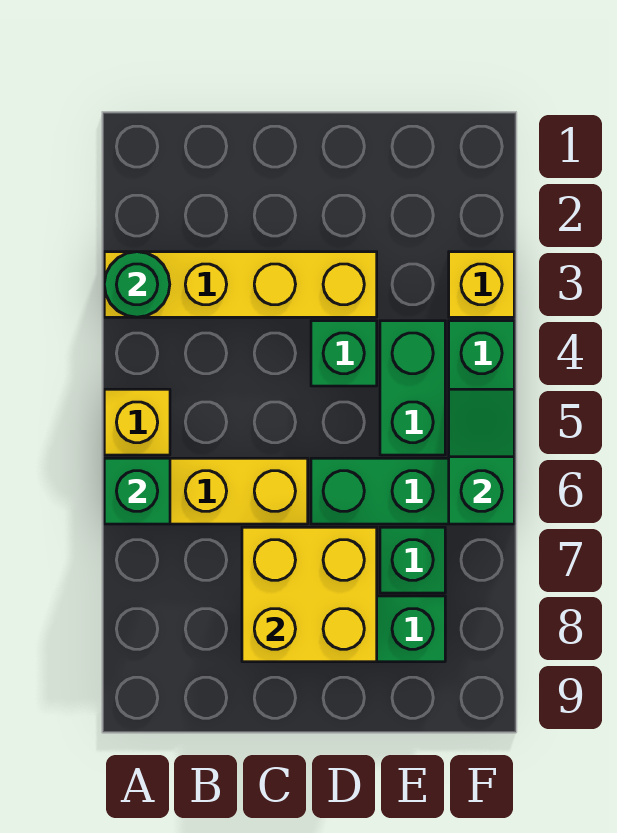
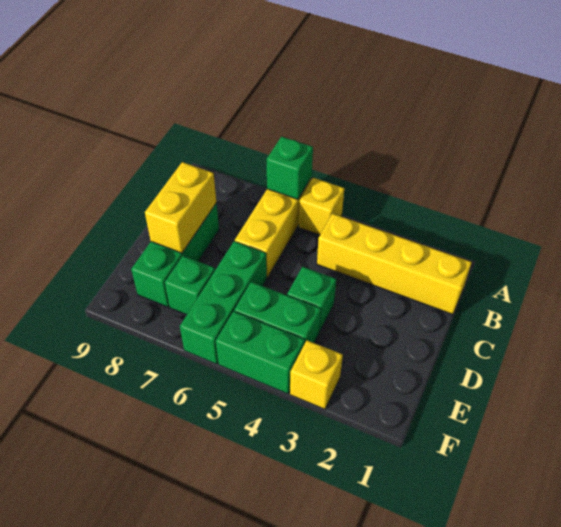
yellow 1x4 brick [104,252,377,317] -> yellow 1x4 brick turned to [317,213,472,314]
green 1x1 round brick [104,252,170,317] -> none
yellow 2x2 brick [242,527,377,662] -> yellow 1x2 brick [145,162,217,253]
green 1x2 slope [449,389,514,524] -> none

